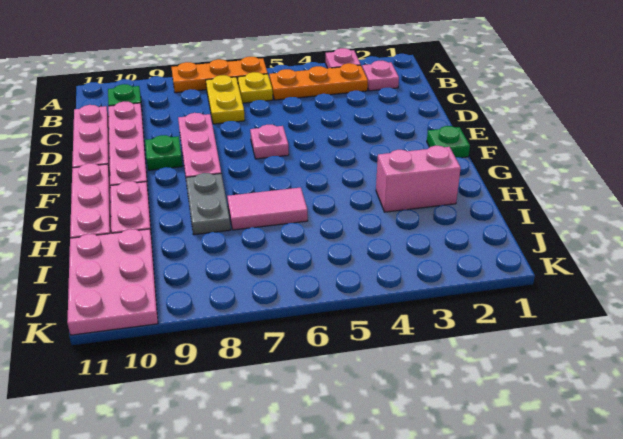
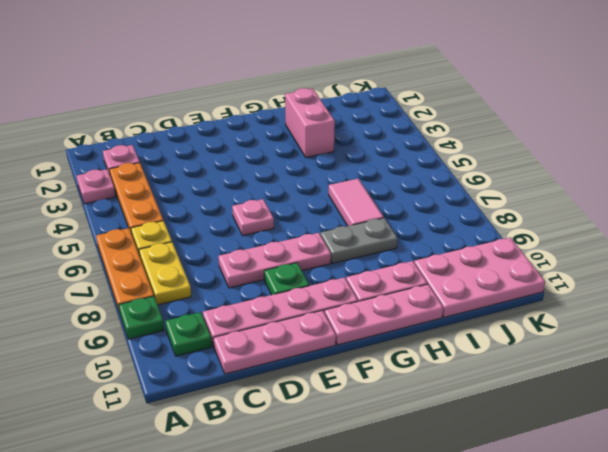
yellow 1x2 plate [206,75,245,124] -> yellow 1x2 plate turned to [139,242,191,305]
green 1x1 plate [427,126,470,158] -> green 1x1 plate moved to [119,296,164,339]

